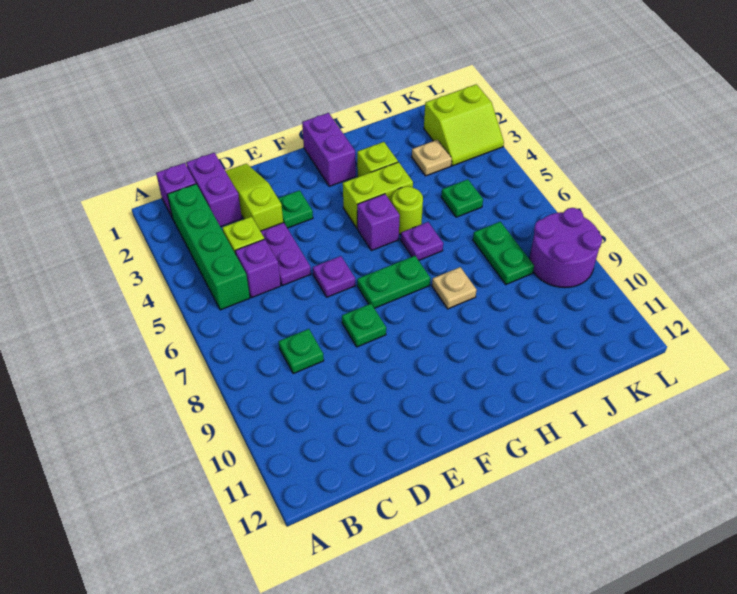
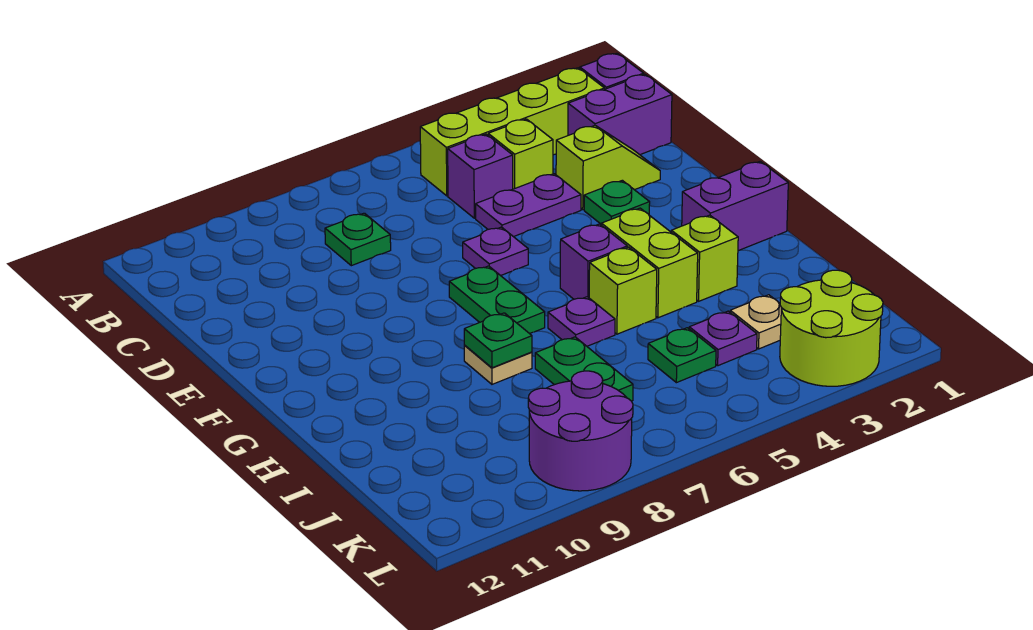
green 1x4 brick [167,184,250,310] -> lime 1x4 brick [420,68,604,196]
lime 1x3 slope [226,164,283,231] -> lime 1x2 slope [556,125,660,210]
green 1x1 plate [342,304,386,347] -> green 1x1 plate moved to [464,313,532,368]
lime 1x1 round brick [392,186,423,234] -> lime 1x1 brick [589,247,657,334]
none -> purple 1x1 plate [689,311,757,366]
green 1x2 plate [473,222,534,284] -> green 1x2 plate turned to [535,337,633,401]
lime 2x2 slope [424,84,504,166] -> lime 2x2 round brick [780,270,883,386]

